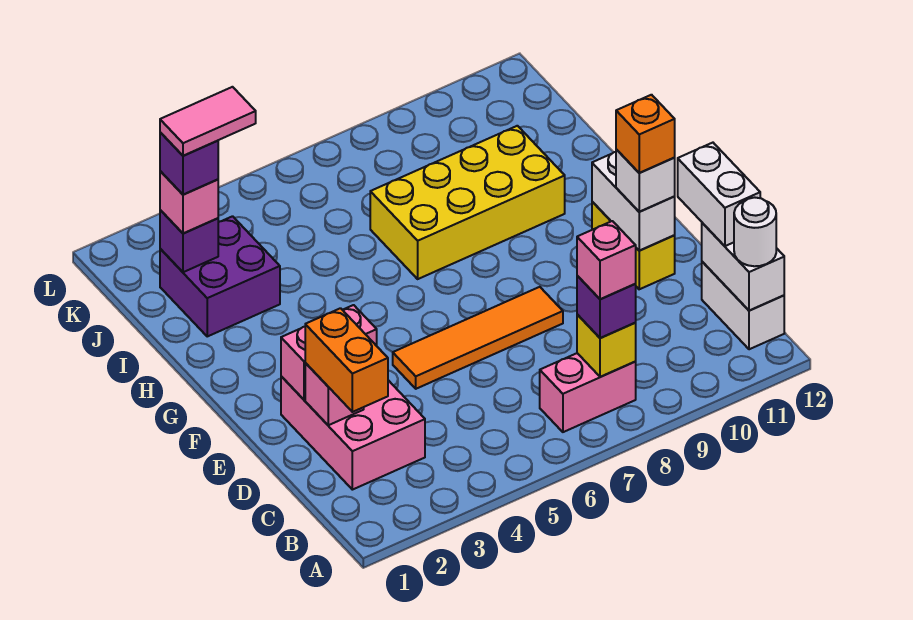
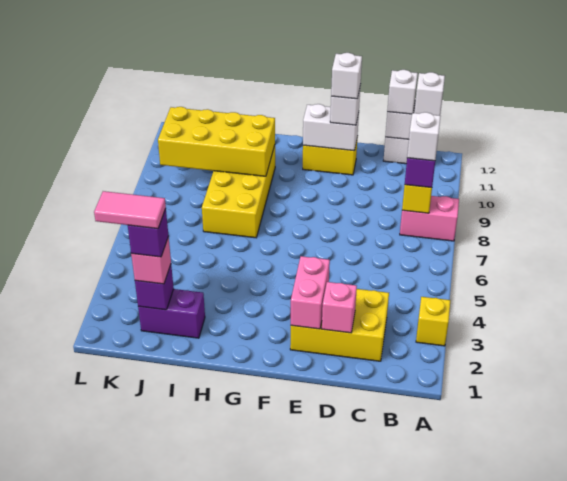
none -> yellow 1x1 brick [416,297,450,346]
pink 1x2 brick [540,353,636,432] -> pink 1x2 brick turned to [400,196,459,241]
pink 1x1 brick [577,221,636,299] -> white 1x1 brick [407,112,441,161]
white 1x1 round brick [734,197,776,266] -> white 1x1 brick [414,72,445,116]
pink 2x3 brick [281,376,425,490] -> yellow 2x3 brick [290,289,389,361]
orange 1x2 brick [305,308,388,412] -> none
white 1x2 brick [678,143,760,246] -> white 1x1 brick [387,70,418,114]
orange 1x4 tile [393,287,563,389] -> none
orange 1x1 brick [616,95,675,173] -> white 1x1 brick [331,53,362,99]
none -> yellow 2x4 brick [158,107,275,176]
purple 2x2 brick [160,216,280,336] -> purple 1x2 brick [138,289,205,338]
pink 1x2 tile [160,87,256,156] -> pink 1x2 tile turned to [94,191,166,229]

